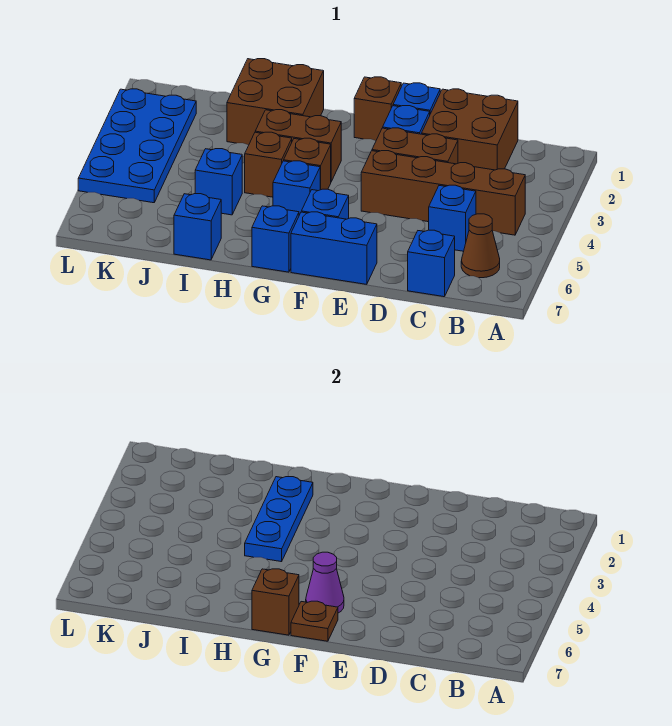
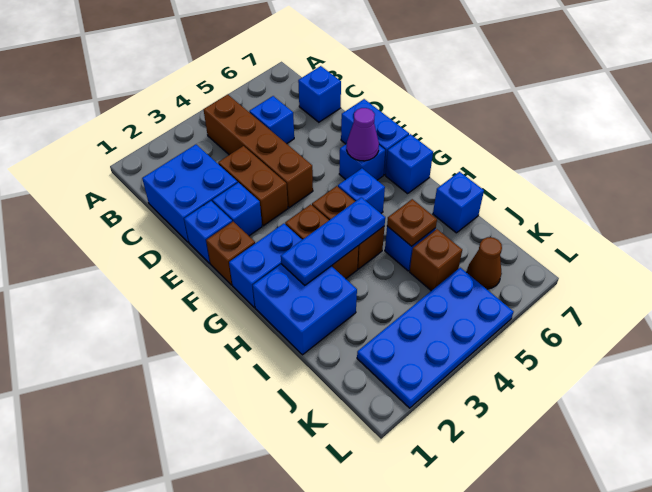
brown 1x1 cone [461,214,500,278] -> brown 1x1 cone moved to [467,237,502,289]
brown 2x2 brick [422,89,518,170] -> blue 2x2 brick [142,144,238,242]
brown 1x1 plate [291,601,338,641] -> brown 1x1 plate moved to [387,199,437,246]
none -> blue 1x2 brick [229,224,302,307]
brown 1x1 brick [252,569,299,635] -> brown 1x1 brick moved to [410,229,462,291]
brown 2x2 brick [227,59,324,145] -> blue 2x2 brick [253,264,357,355]

